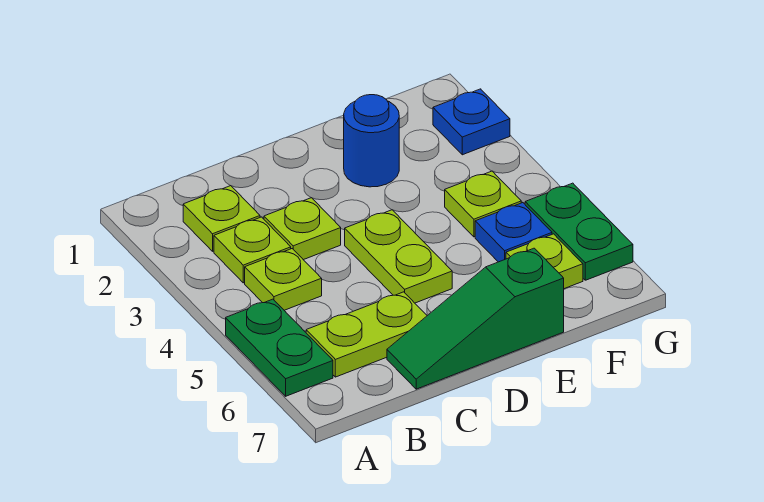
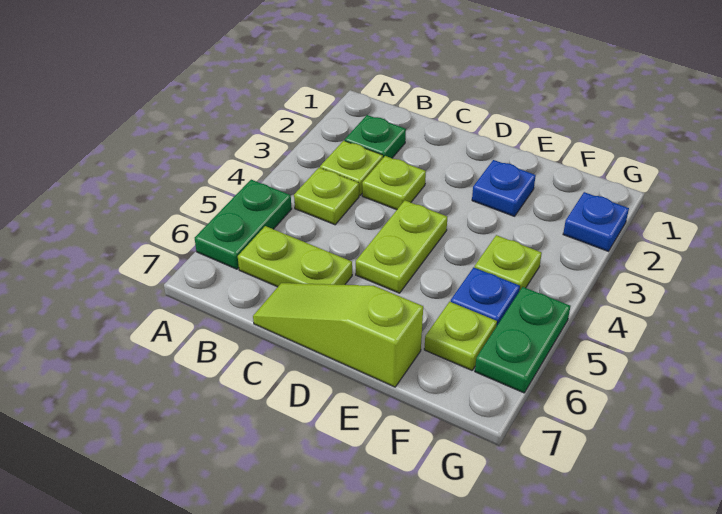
lime 1x1 plate [183,186,260,251] -> green 1x1 plate [345,115,406,158]
green 1x3 slope [387,248,564,389] -> lime 1x3 slope [253,283,423,387]
blue 1x1 round brick [344,95,399,187] -> blue 1x1 plate [472,160,536,216]

